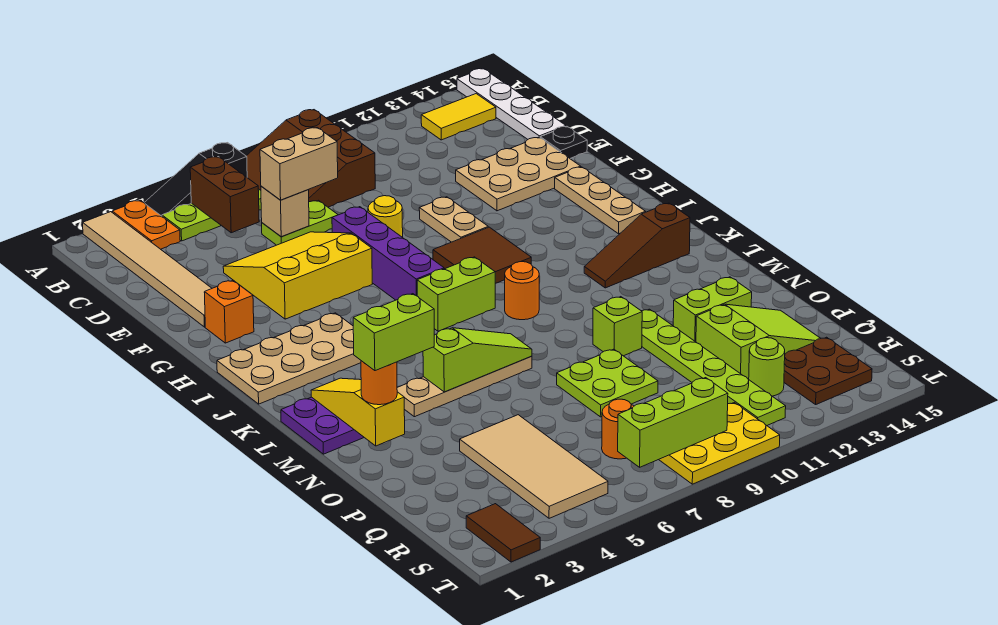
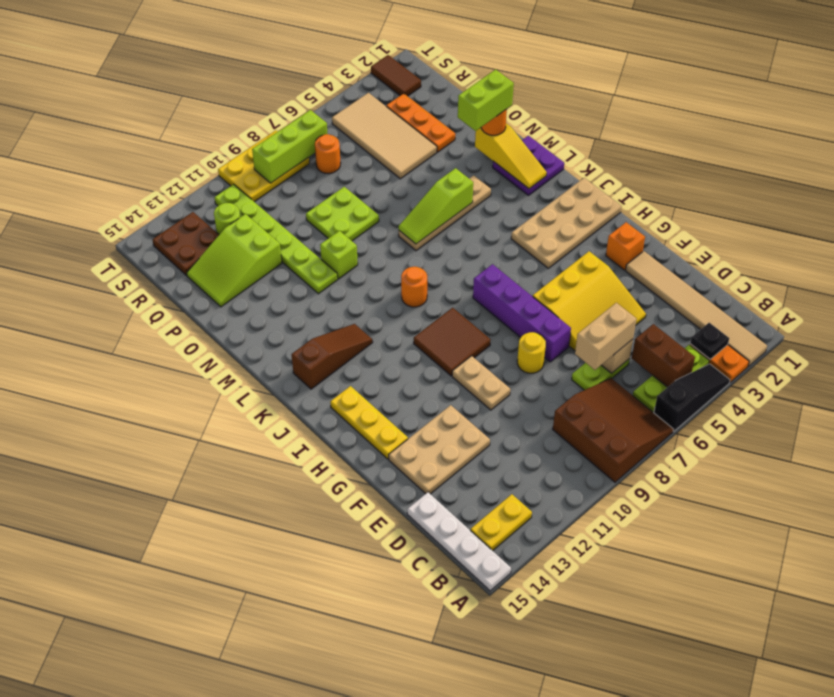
yellow 1x2 tile [421,94,496,140] -> yellow 1x2 plate [470,494,532,551]
black 1x1 plate [540,126,587,158] -> black 1x1 plate moved to [690,323,729,359]
tan 1x3 plate [555,167,646,234] -> yellow 1x3 plate [330,386,408,459]
lime 1x2 brick [417,257,495,331] -> none
lime 1x2 brick [673,277,752,342] -> none
none -> orange 1x3 plate [386,93,455,152]

